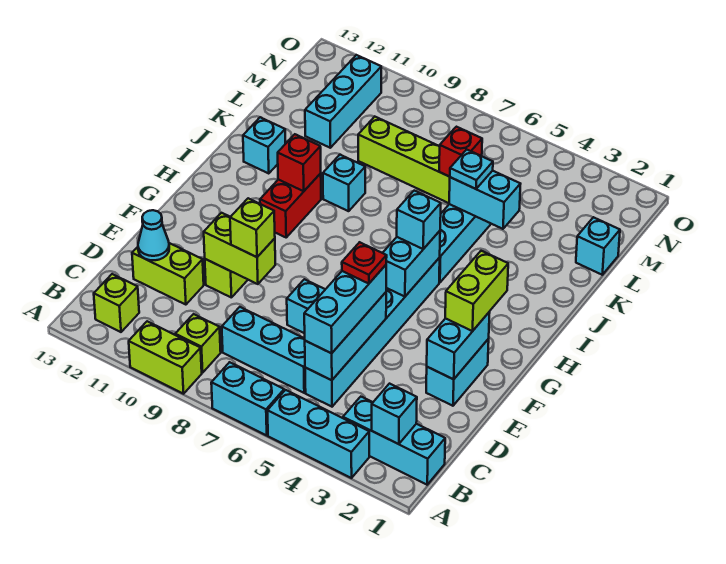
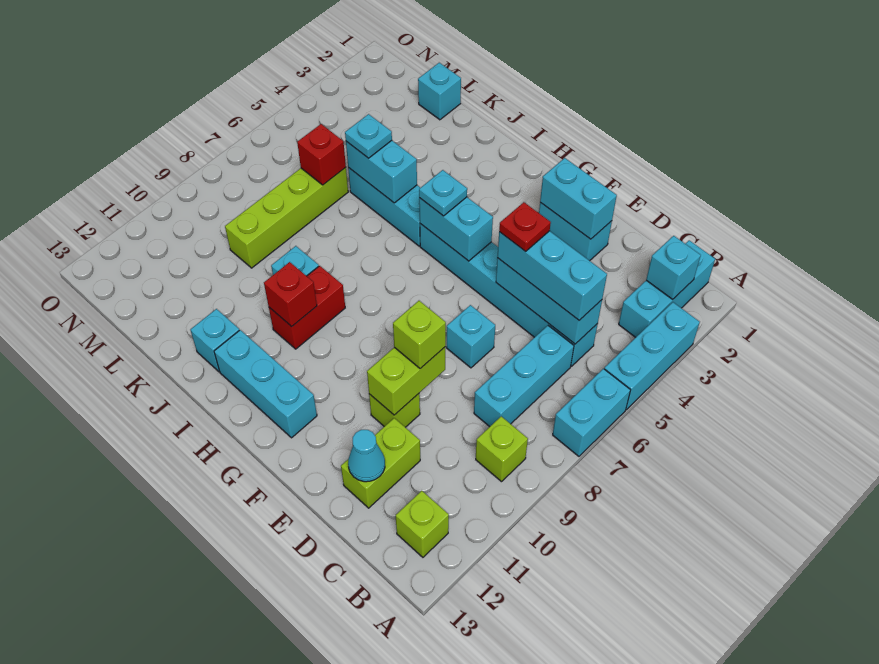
lime 1x2 brick [129,321,202,394] -> none
lime 1x2 brick [445,251,508,331] -> none
cyan 1x1 brick [397,191,441,249] -> cyan 1x1 plate [419,170,467,216]
red 1x2 brick [260,174,321,237] -> red 1x2 brick turned to [269,266,345,349]
cyan 1x2 brick [449,171,520,229] -> cyan 1x2 brick turned to [346,141,417,203]
cyan 1x3 brick [305,55,381,148] -> cyan 1x3 brick moved to [214,330,317,438]

